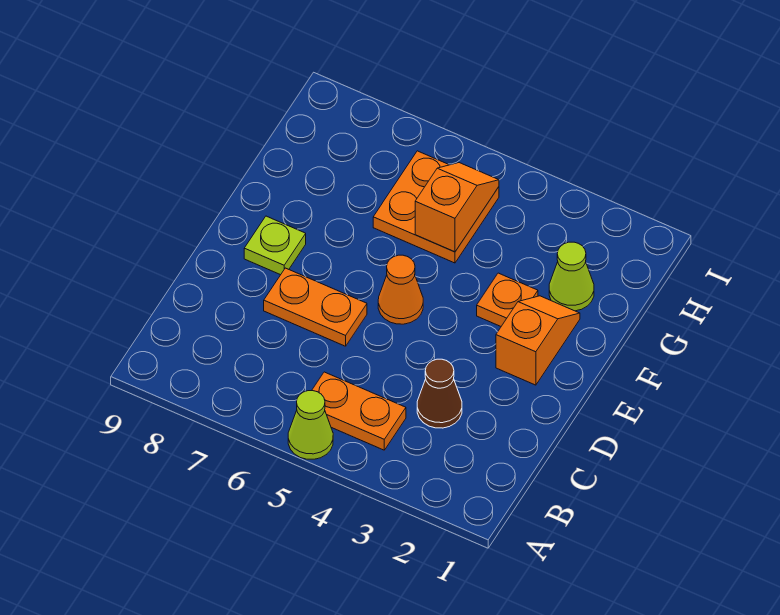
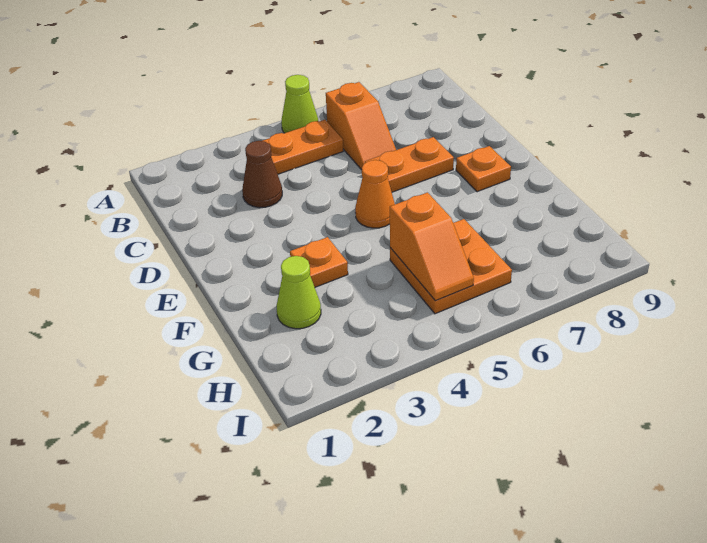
orange 1x2 slope [496,296,580,385] -> orange 1x2 slope moved to [326,82,396,170]
lime 1x1 plate [244,216,306,275] -> orange 1x1 plate [456,146,511,192]

